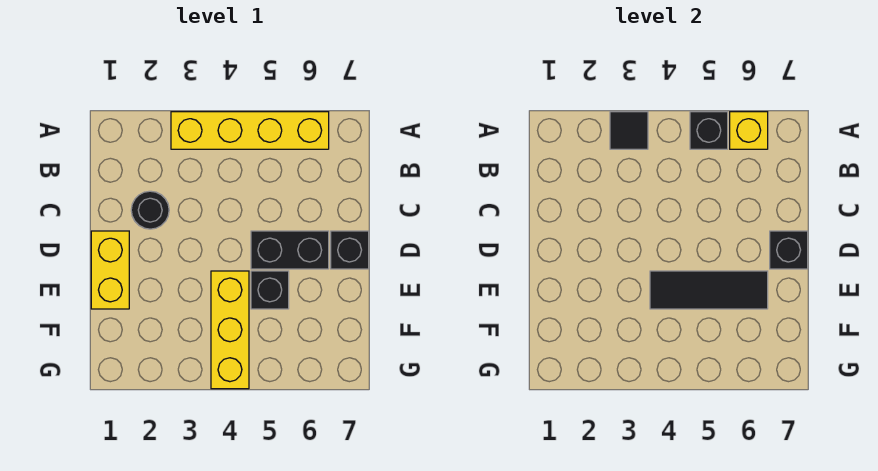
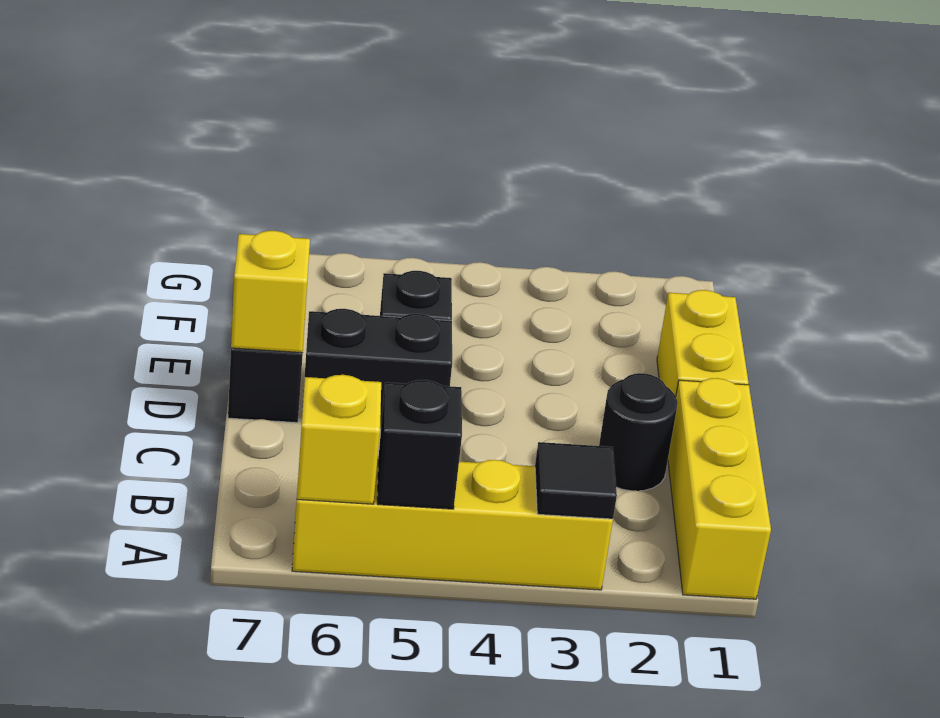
black 1x1 brick [770,231,808,269] -> yellow 1x1 brick [231,231,310,353]
yellow 1x3 brick [211,271,249,389] -> yellow 1x3 brick moved to [668,378,771,599]
black 1x3 tile [650,271,768,309] -> none

